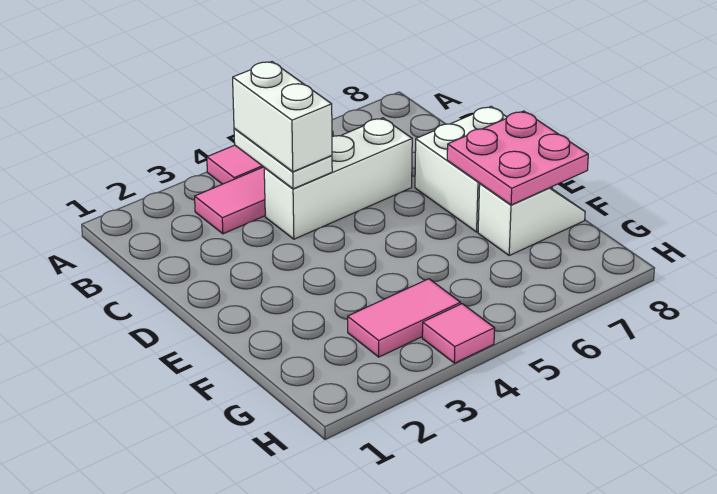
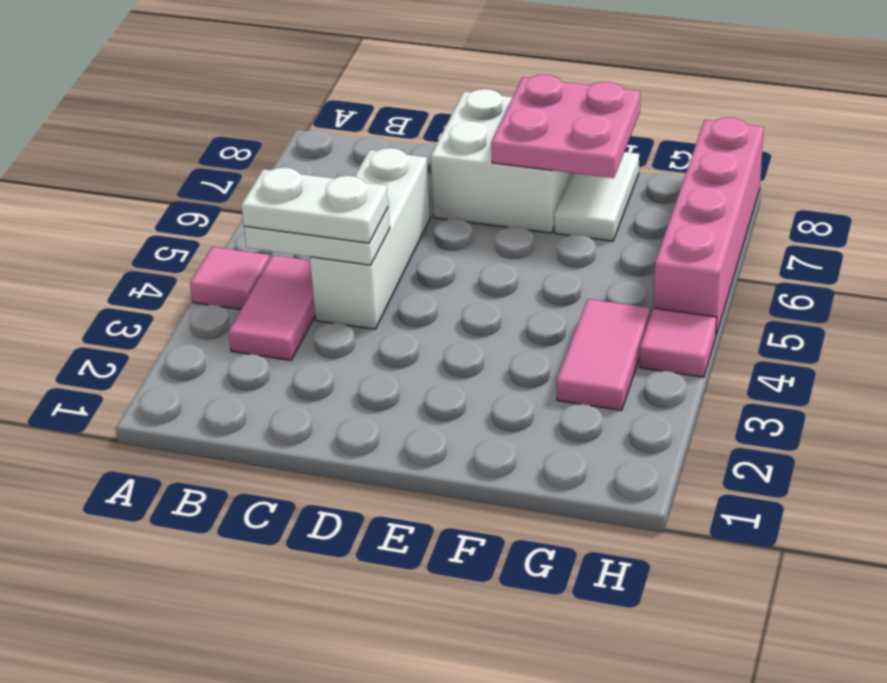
white 1x2 brick [233,62,332,172] -> white 1x2 plate [241,168,388,243]
white 1x2 slope [478,184,585,255] -> white 1x2 tile [554,152,639,241]
none -> pink 1x4 brick [654,118,764,335]

